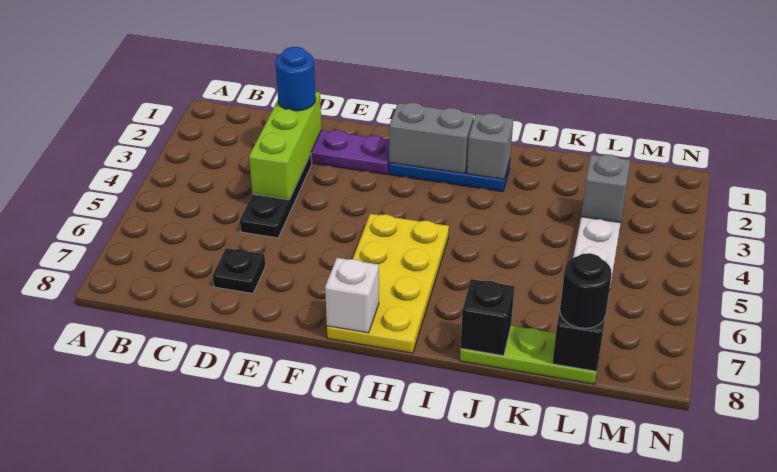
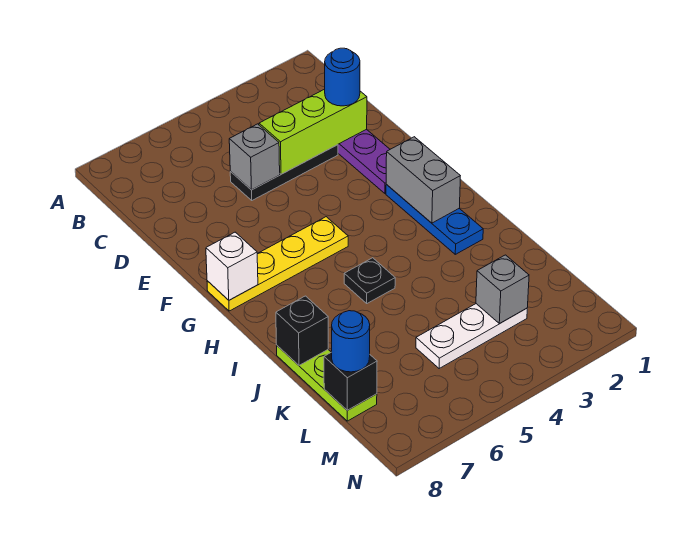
black 1x1 plate [213,248,266,294] -> black 1x1 plate moved to [344,258,395,303]
yellow 2x4 plate [327,214,449,353] -> yellow 1x4 plate [207,217,348,311]
grey 1x1 brick [467,113,513,179] -> grey 1x1 brick moved to [229,124,280,190]
black 1x1 round brick [560,253,612,328] -> blue 1x1 round brick [332,311,370,372]

